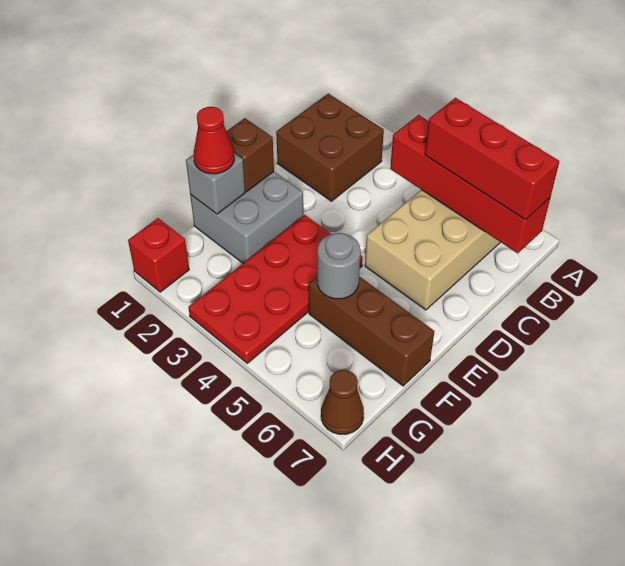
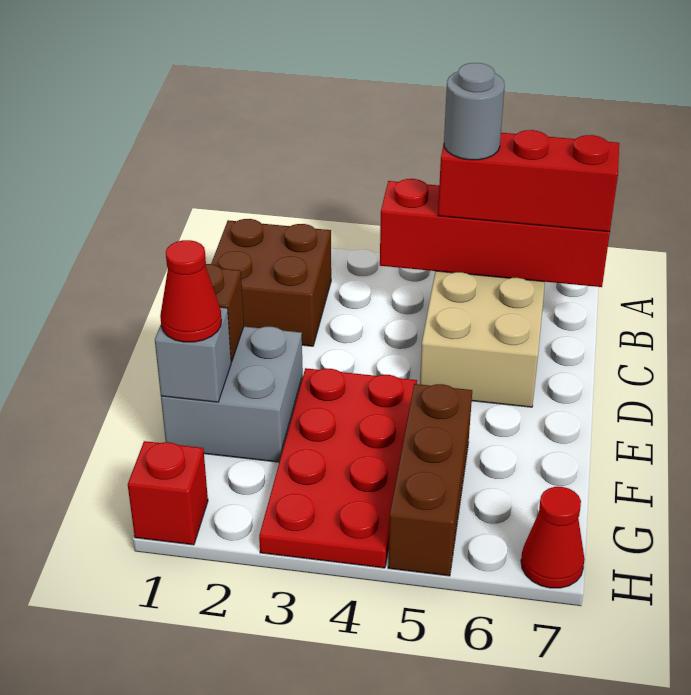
brown 1x3 brick [309,276,434,386] -> brown 1x3 brick turned to [388,384,472,576]
grey 1x1 round brick [317,233,360,299] -> grey 1x1 round brick moved to [444,63,505,160]
brown 1x1 cone [321,370,364,434] -> red 1x1 cone [521,487,585,588]

